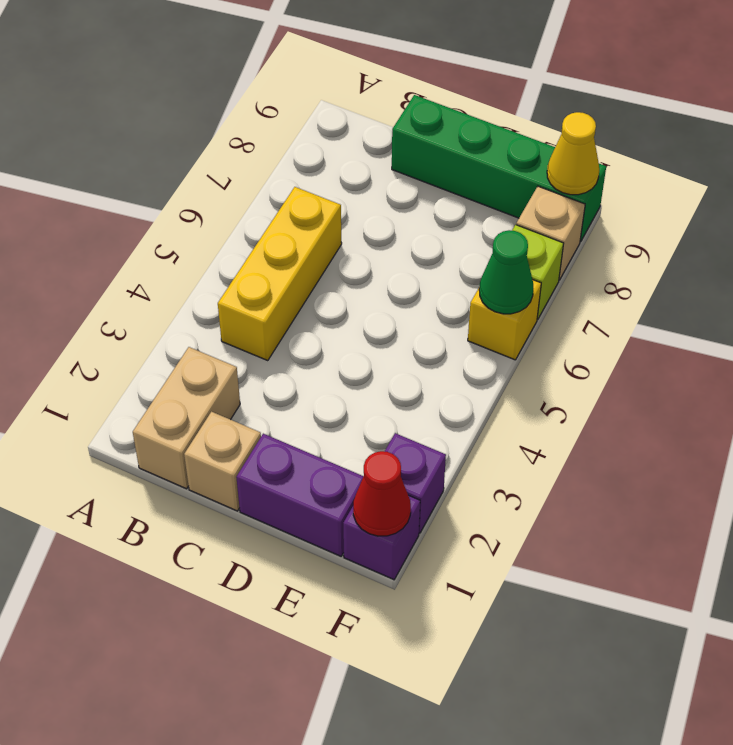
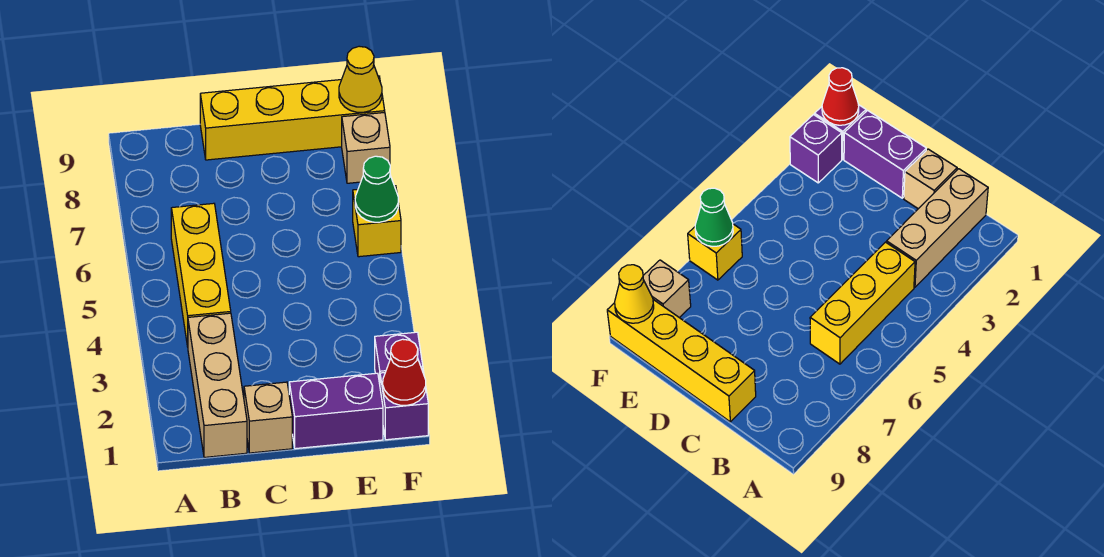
tan 1x2 brick [133,347,240,489] -> tan 1x3 brick [188,313,247,457]
green 1x4 brick [392,95,606,242] -> yellow 1x4 brick [200,76,385,160]
lime 1x1 brick [512,225,564,320] -> none

